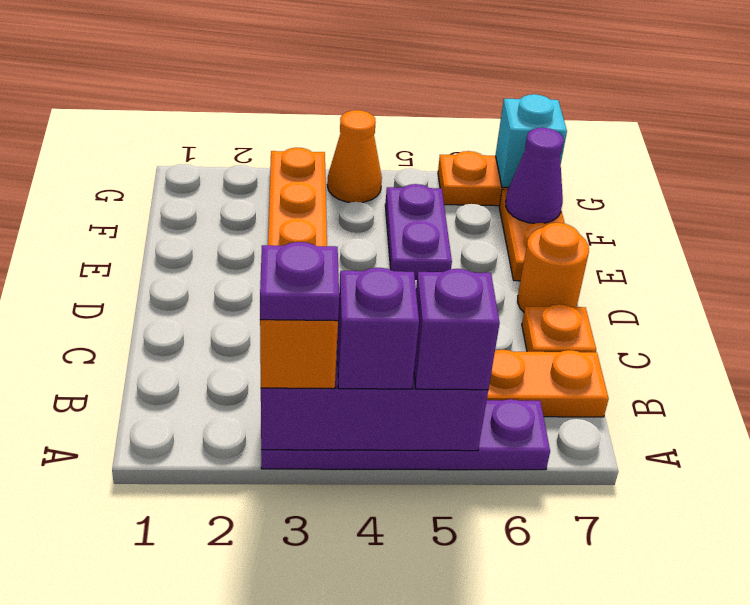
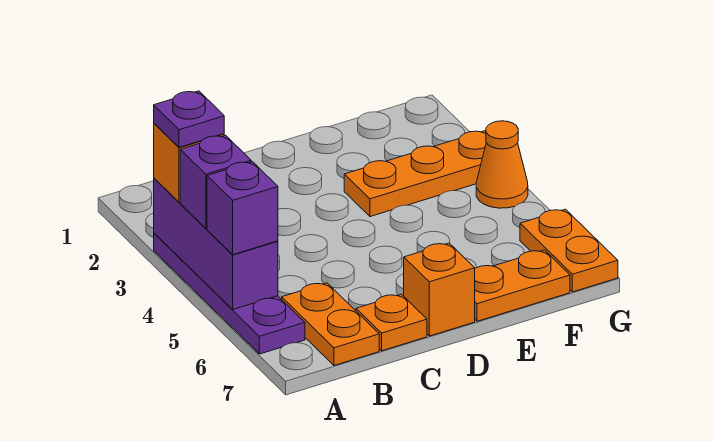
orange 1x1 round brick [518,223,589,312] -> orange 1x1 brick [404,243,475,336]
purple 1x2 plate [385,184,452,279] -> none
purple 1x1 cone [506,128,564,223] -> none
cyan 1x1 brick [495,94,567,187] -> none

